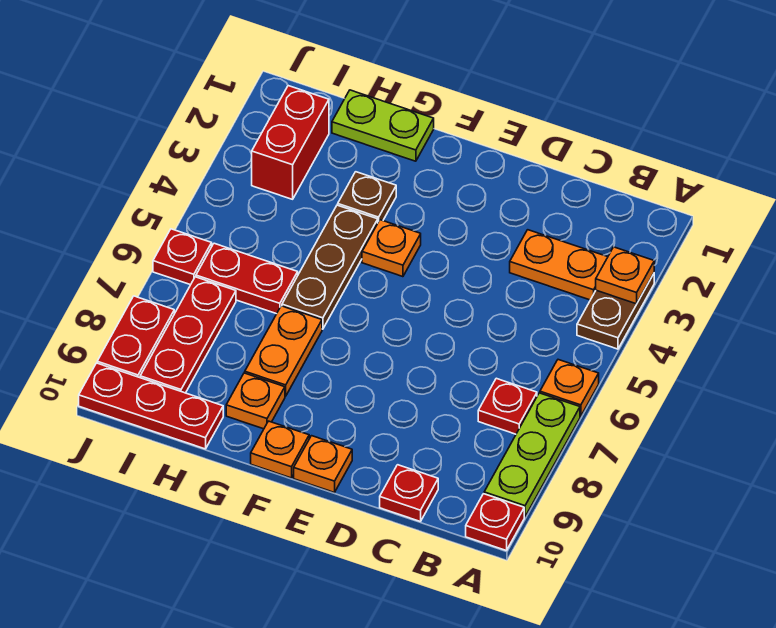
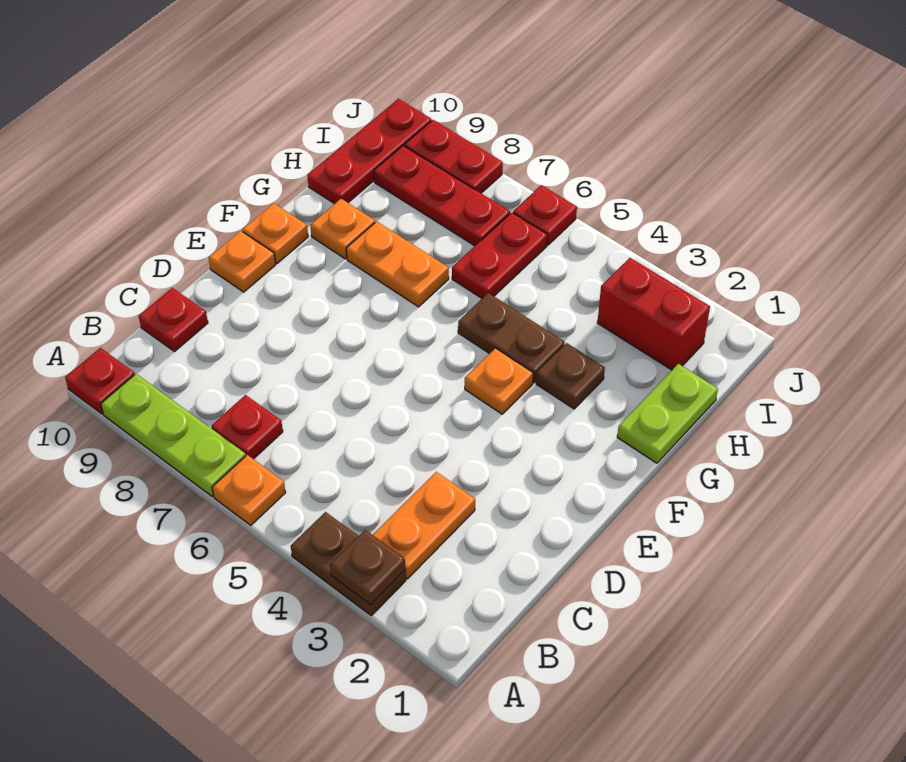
orange 1x1 plate [596,247,654,304] -> brown 1x1 plate [330,530,405,605]
brown 1x3 plate [282,205,378,329] -> brown 1x2 plate [458,293,565,383]

